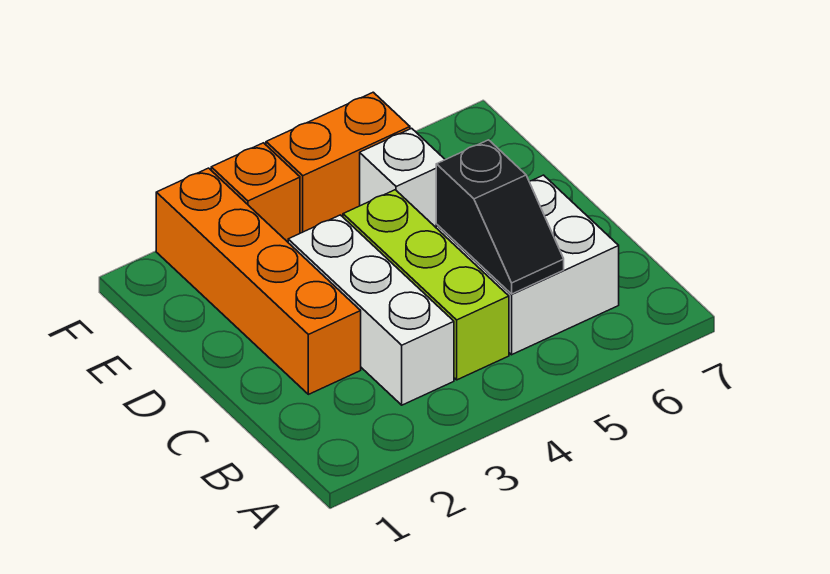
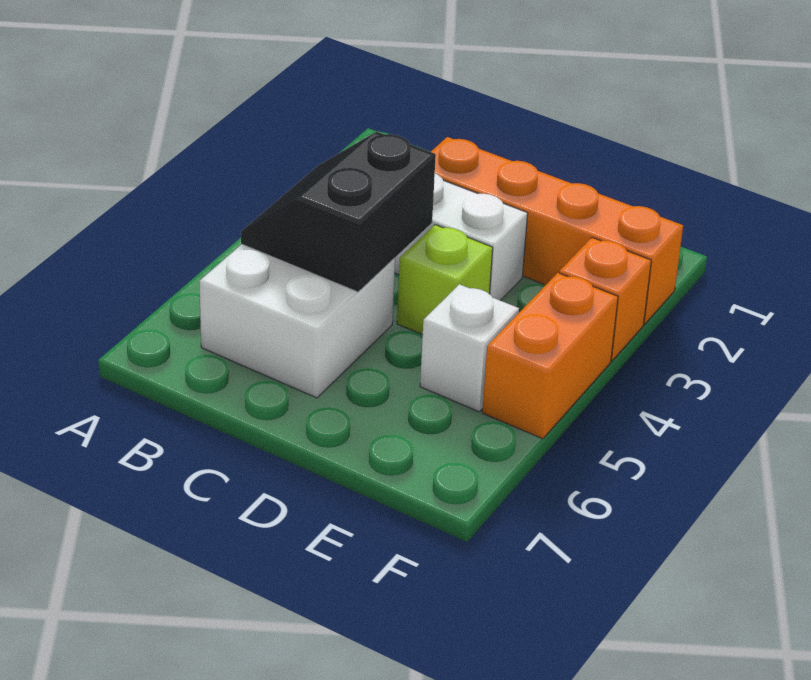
lime 1x3 brick [343,190,509,380] -> lime 1x1 brick [397,225,493,335]
black 1x2 slope [436,140,564,294] -> black 2x2 slope [241,132,436,292]

